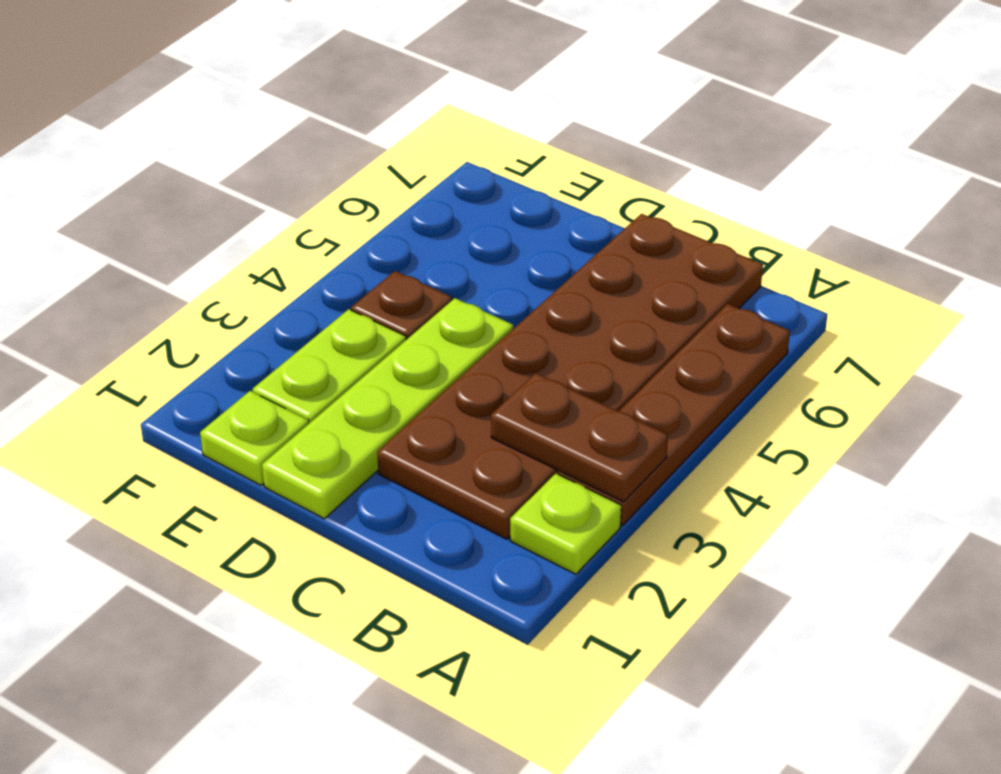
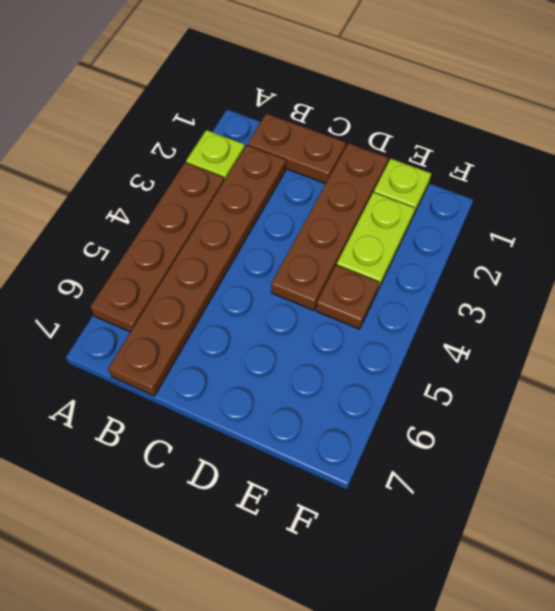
brown 1x2 plate [491,373,668,502] -> brown 1x2 plate moved to [248,113,346,184]
brown 2x6 plate [377,214,763,539] -> brown 1x6 plate [108,145,286,396]
lime 1x4 plate [262,298,513,519] -> brown 1x4 plate [271,143,388,310]

